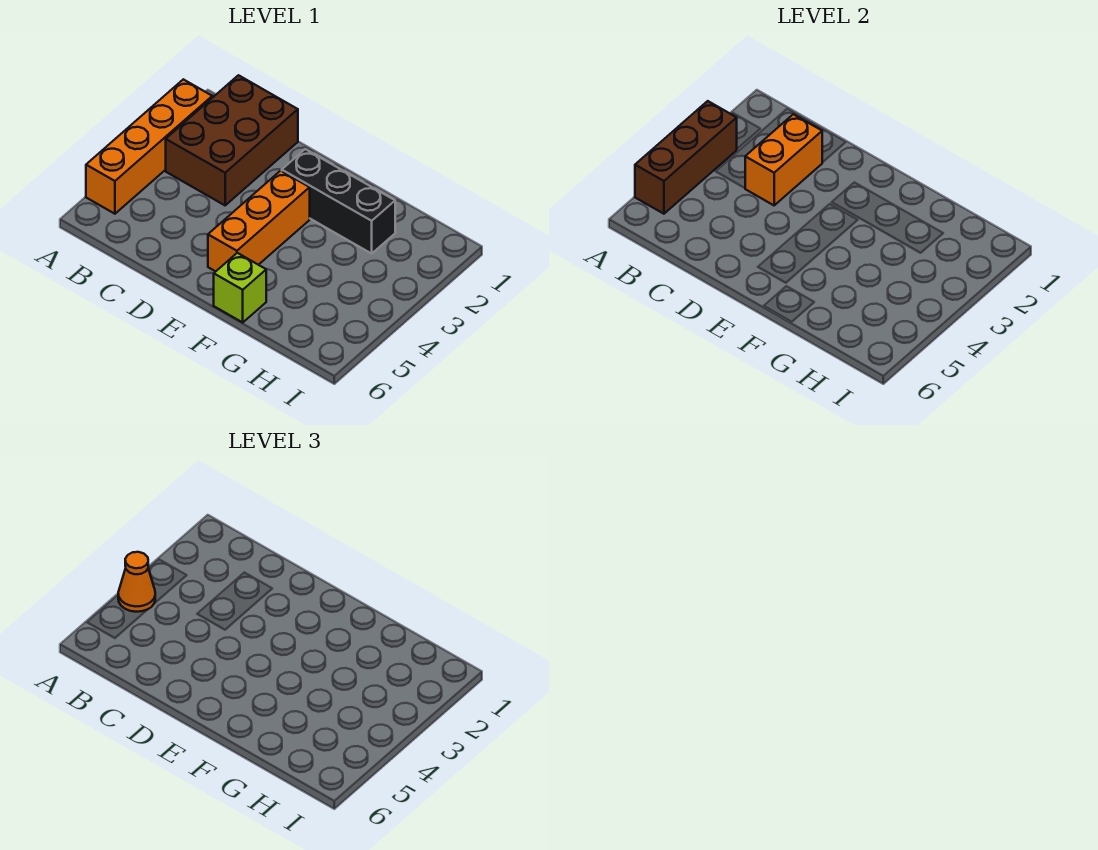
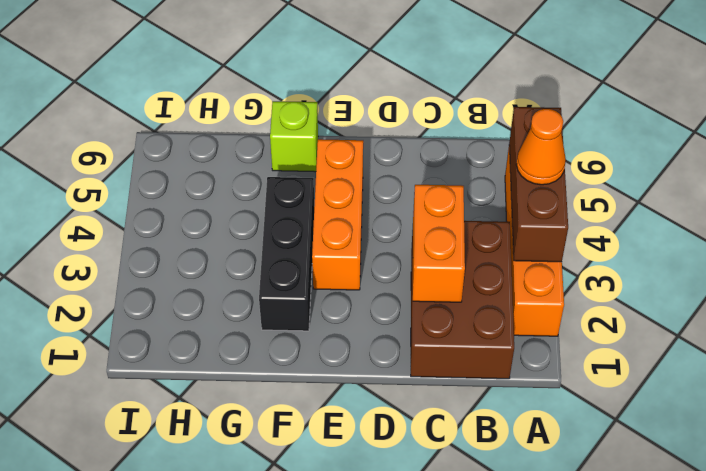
black 1x3 brick [282,149,395,254] -> black 1x3 brick turned to [259,177,314,331]

